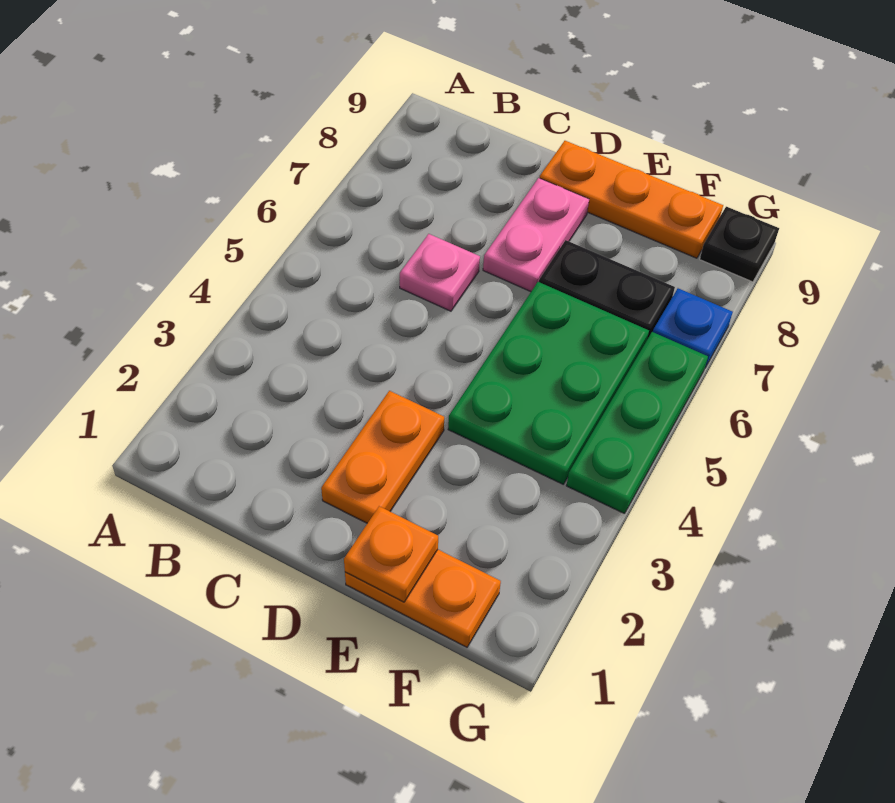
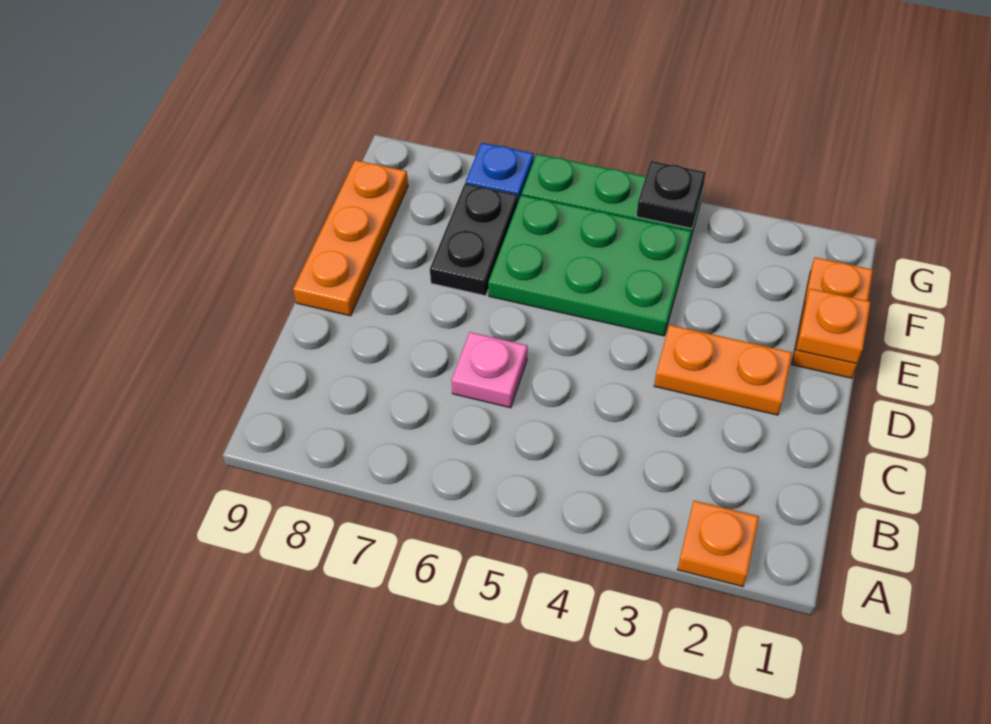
none -> orange 1x1 plate [677,501,759,587]
pink 1x2 plate [483,178,589,292] -> none
black 1x1 plate [700,207,779,282] -> black 1x1 plate moved to [636,161,706,228]

